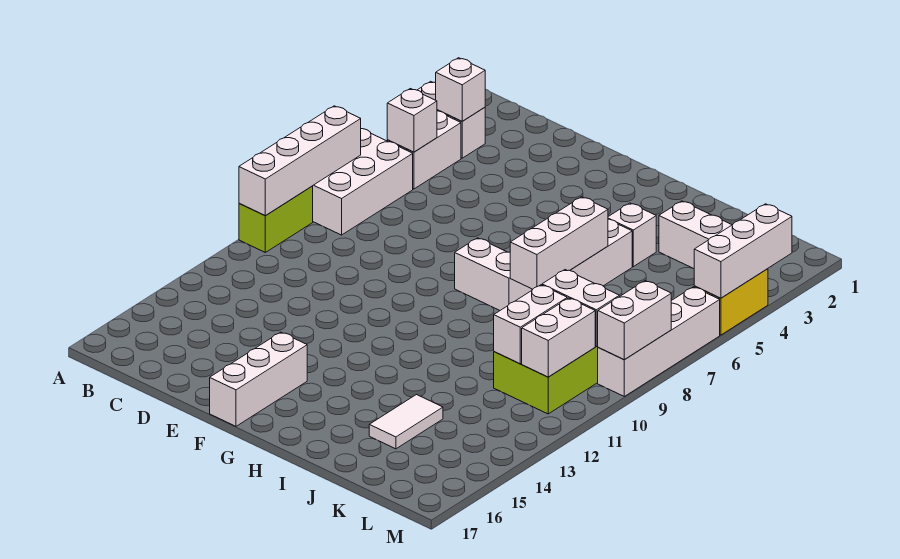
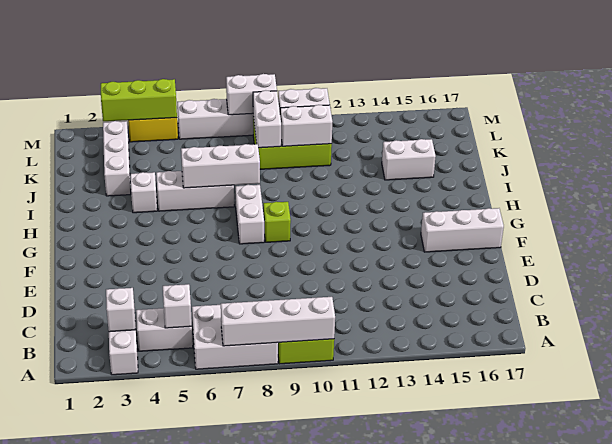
none -> lime 1x1 brick [263,202,291,242]
white 1x2 tile [369,395,443,449] -> white 1x2 brick [382,139,436,180]
white 1x3 brick [694,204,792,298] -> lime 1x3 brick [101,79,177,121]

